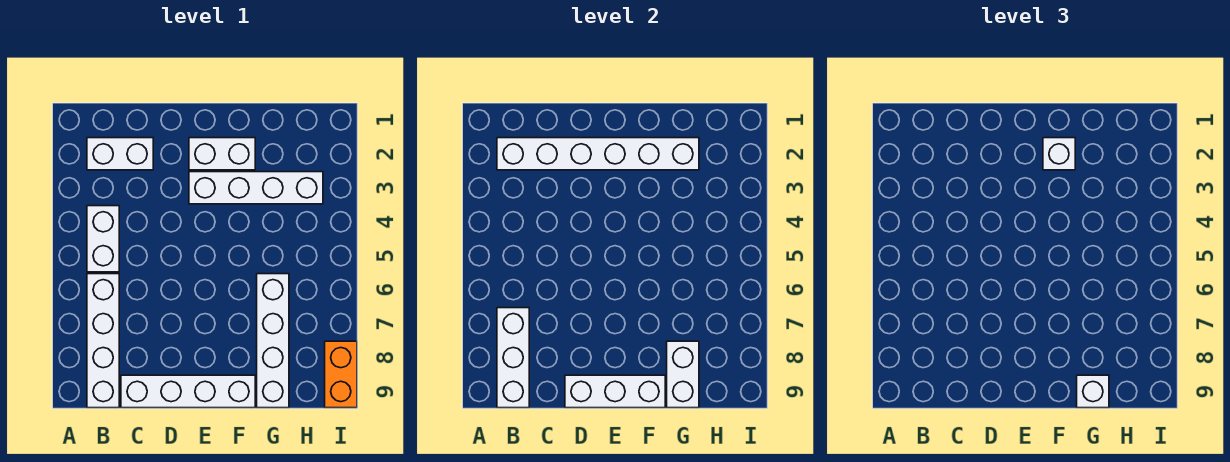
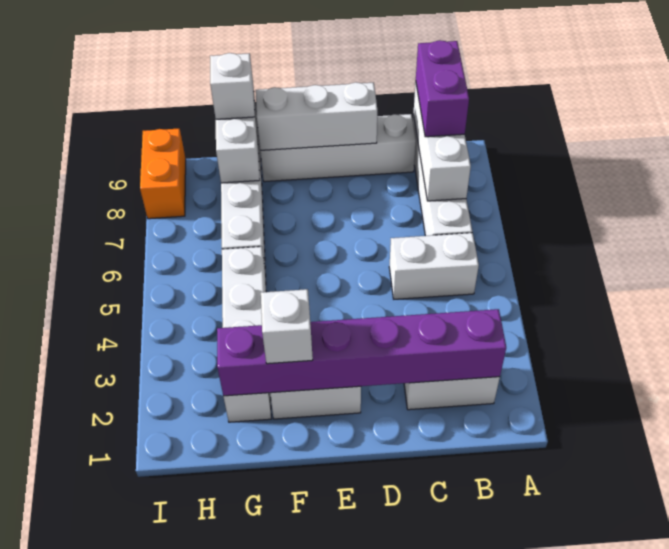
white 1x6 brick [497,138,699,170] -> purple 1x6 brick [217,309,506,396]
white 1x2 brick [87,206,119,272] -> white 1x2 brick turned to [389,233,479,299]
none -> purple 1x2 brick [416,40,469,137]
white 1x4 brick [189,172,323,204] -> white 1x4 brick turned to [222,247,271,422]

